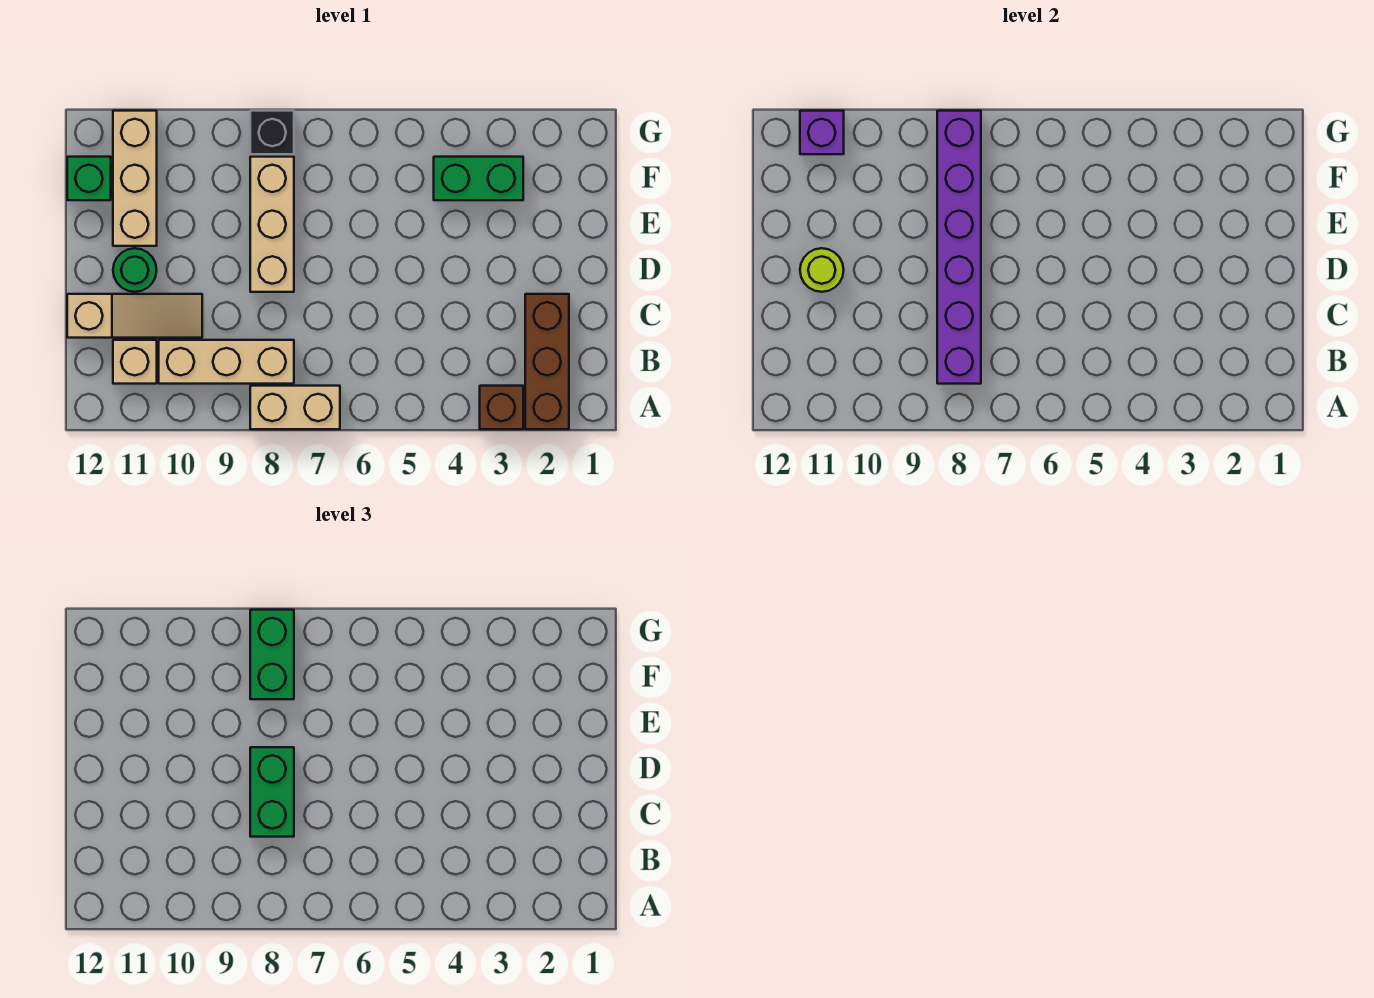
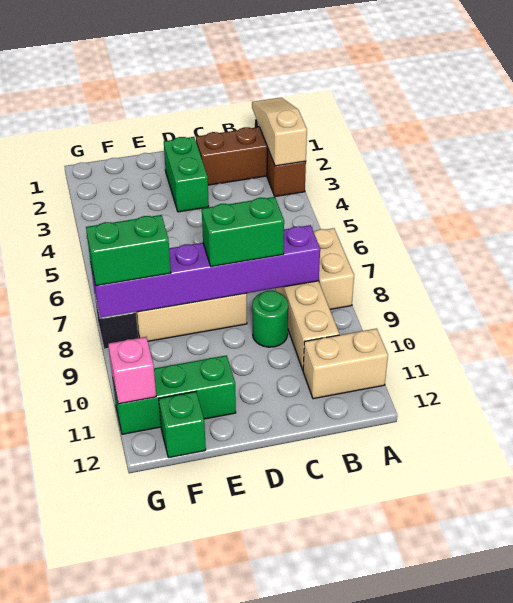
tan 1x1 brick [113,340,157,384] -> tan 1x2 brick [303,329,388,399]
tan 1x3 slope [67,294,202,338] -> tan 1x3 slope moved to [252,98,307,166]
green 1x1 round brick [113,248,157,292] -> green 1x1 round brick moved to [252,290,288,347]
lime 1x1 round brick [800,248,844,292] -> none
tan 1x3 brick [113,111,157,246] -> green 1x3 brick [113,355,236,434]
green 1x2 brick [434,157,523,200] -> green 1x2 brick moved to [164,137,209,212]
purple 1x1 brick [800,111,844,154] -> pink 1x1 brick [108,337,156,404]

